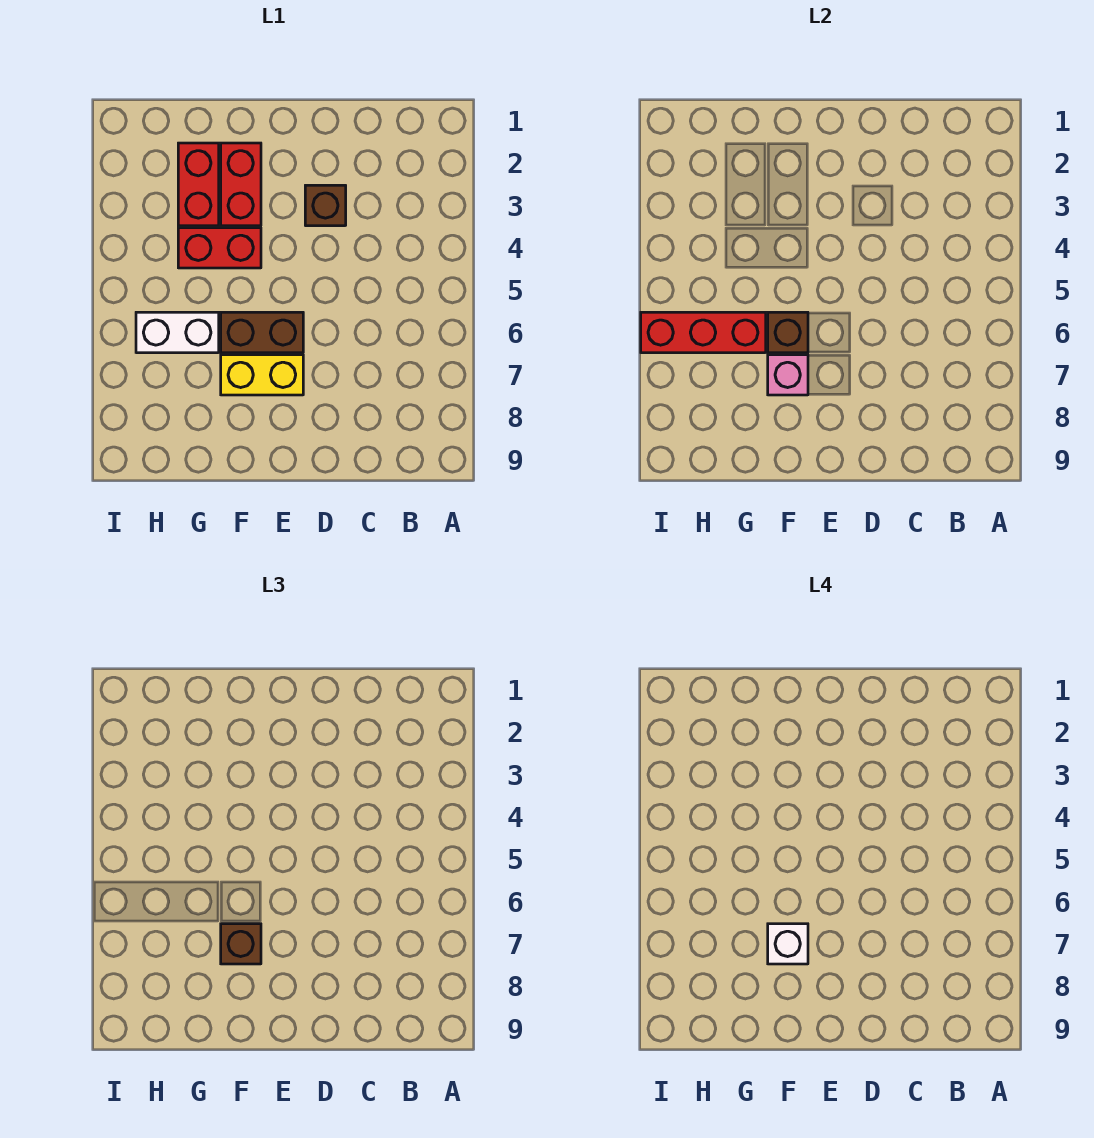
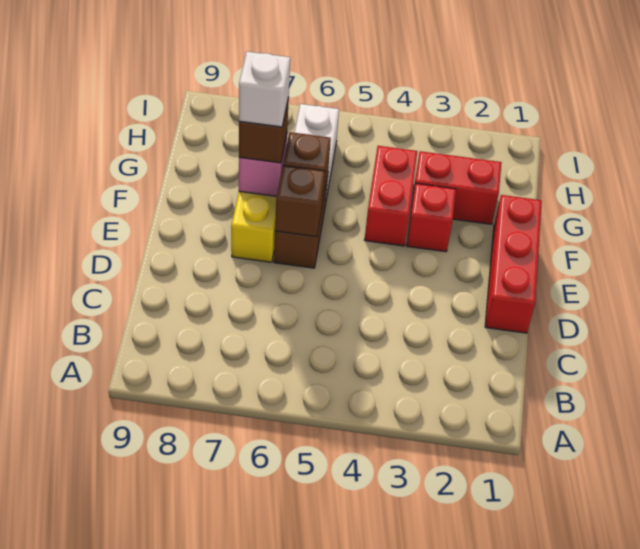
brown 1x1 brick [305,185,346,226] -> brown 1x1 brick moved to [275,165,325,237]
red 1x2 brick [221,143,261,226] -> red 1x1 brick [407,183,456,252]
red 1x3 brick [641,312,766,353] -> red 1x3 brick moved to [485,195,542,333]

